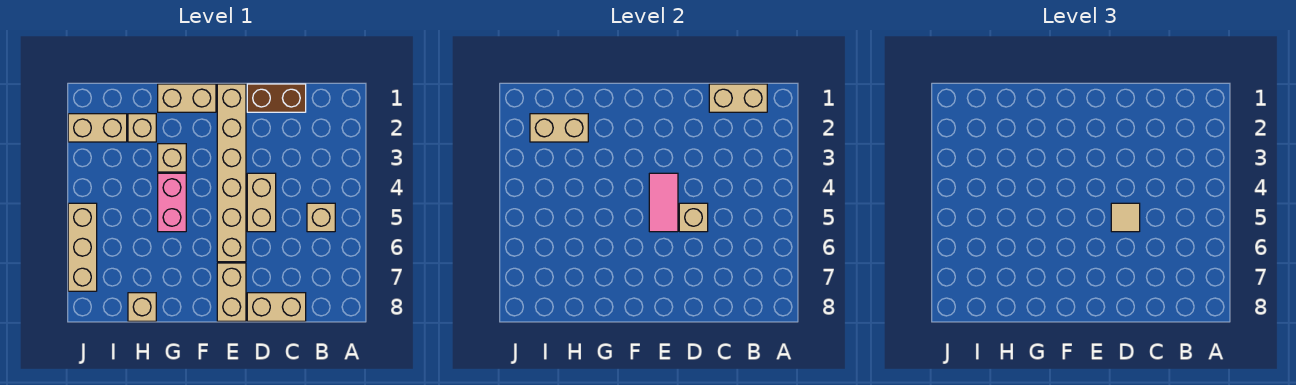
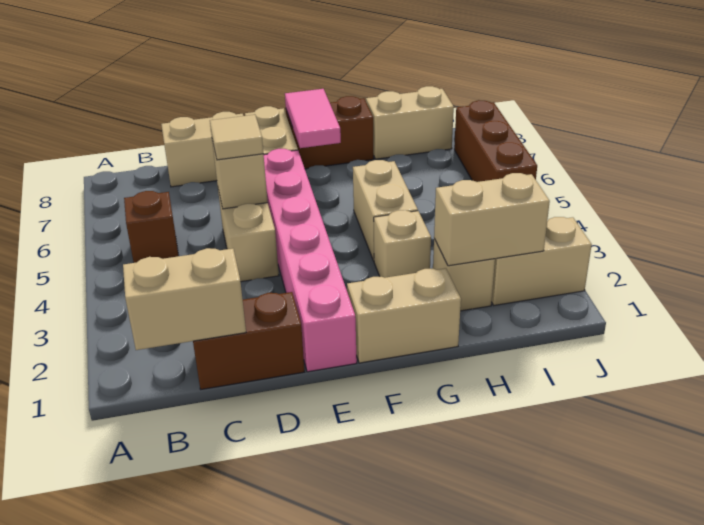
tan 1x1 brick [307,203,335,232] -> brown 1x1 brick [124,191,179,263]
tan 1x6 brick [217,84,246,262] -> pink 1x6 brick [264,149,357,372]
pink 1x2 tile [649,173,678,232] -> pink 1x2 tile moved to [285,89,341,148]
none -> brown 1x2 brick [286,96,374,169]
pink 1x2 brick [158,173,186,232] -> tan 1x2 brick [353,160,418,261]
tan 1x1 brick [128,293,156,321] -> tan 1x2 brick [366,86,454,159]
tan 1x3 brick [68,203,97,291] -> brown 1x3 brick [454,100,537,182]

